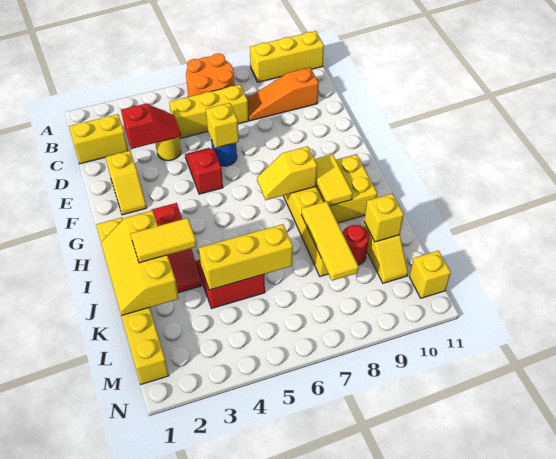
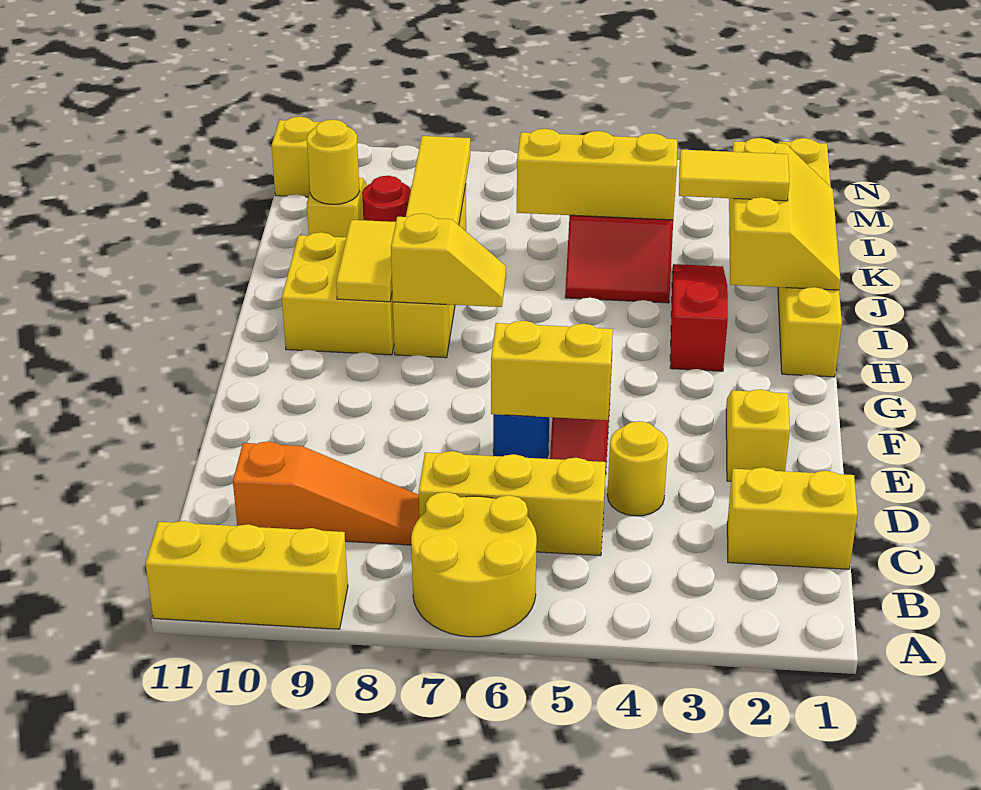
orange 2x2 round brick [186,54,235,97] -> yellow 2x2 round brick [411,492,537,637]
red 1x2 slope [121,104,181,149] -> none
yellow 1x1 brick [206,103,239,148] -> yellow 1x2 brick [491,321,613,420]
yellow 1x1 brick [364,194,404,242] -> yellow 1x1 round brick [307,120,360,204]

